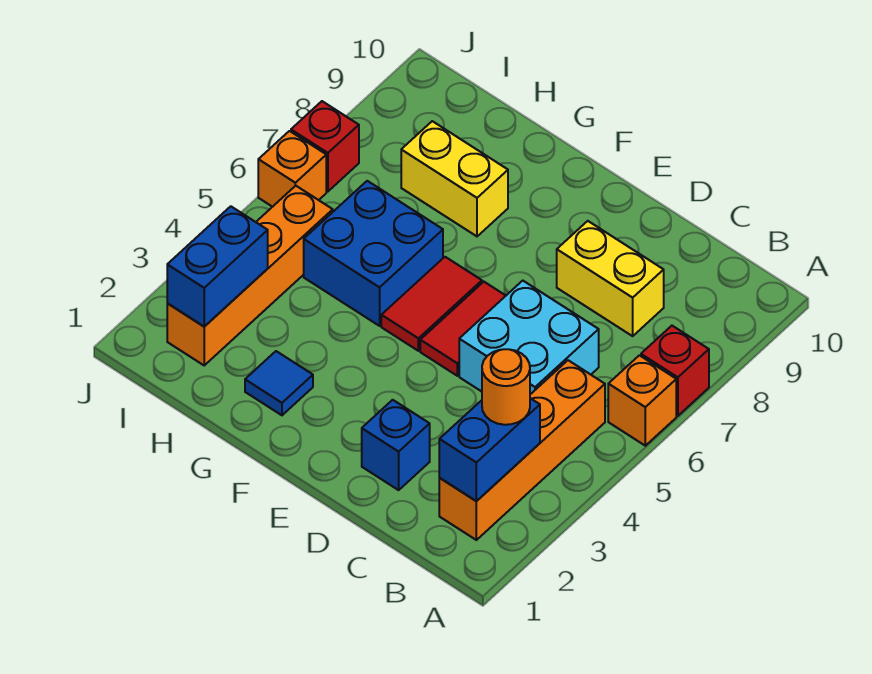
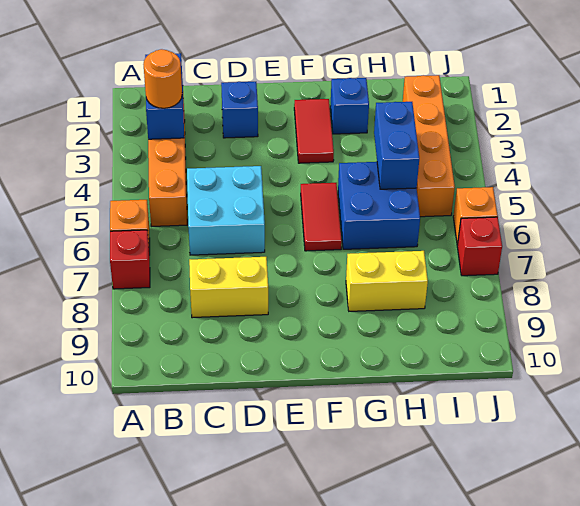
red 1x2 tile [420,282,506,376] -> red 1x2 tile moved to [294,99,334,163]
blue 1x1 tile [245,351,313,415] -> blue 1x1 brick [330,78,369,134]
blue 1x2 brick [167,206,268,327] -> blue 1x2 brick moved to [374,102,419,189]

